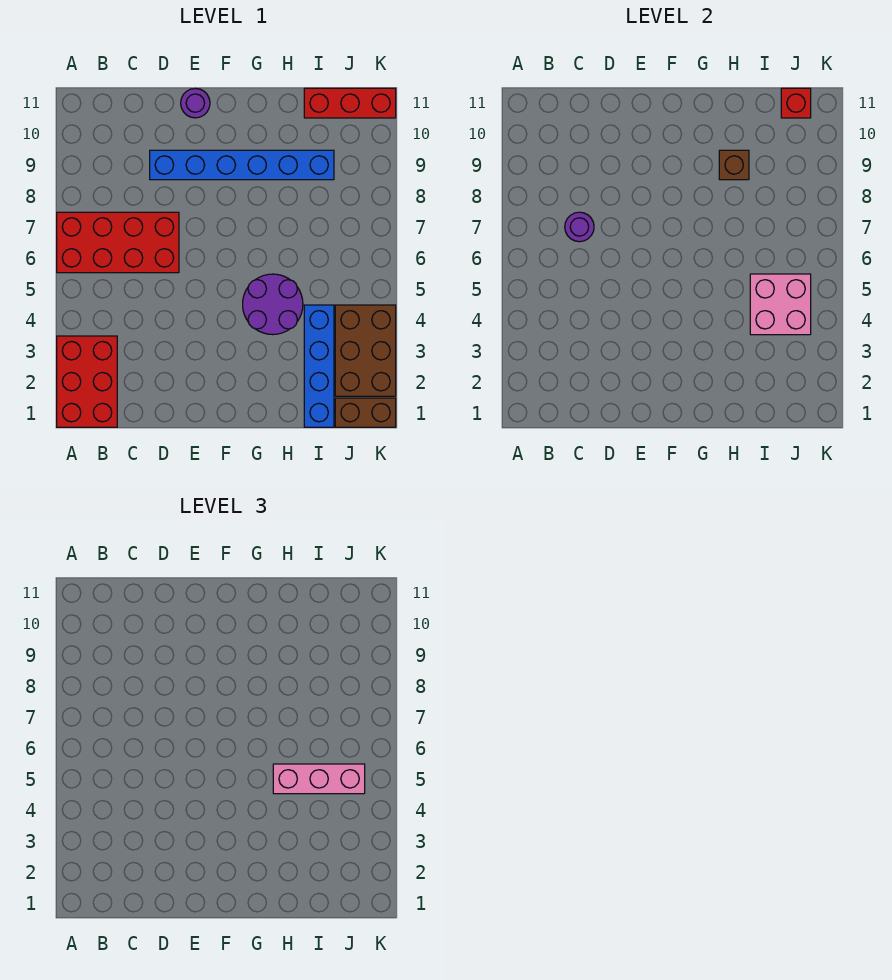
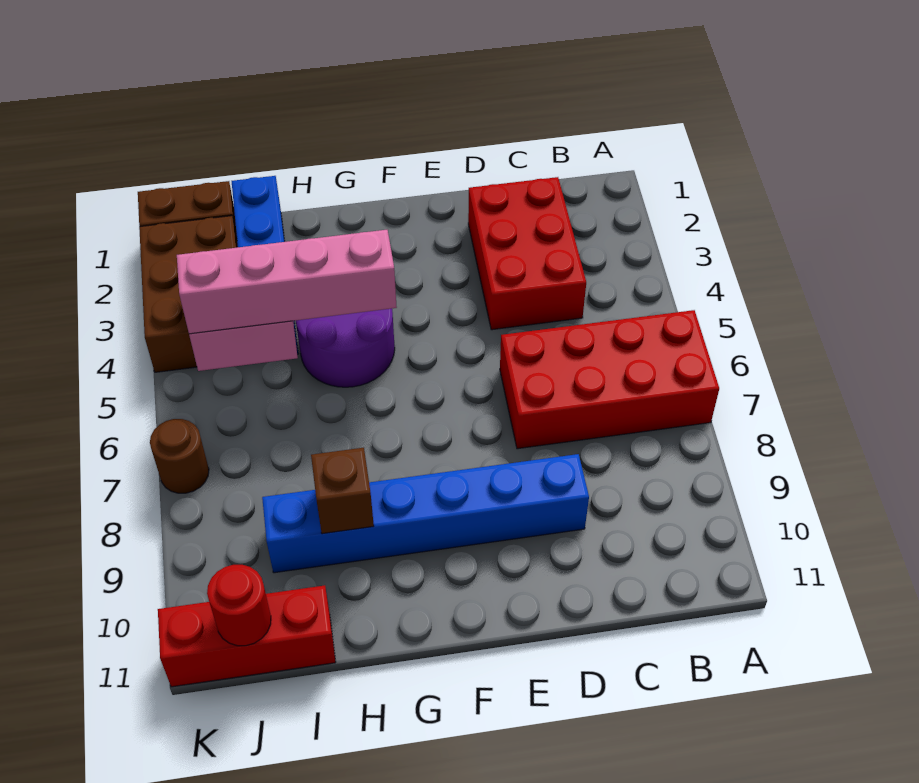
red 2x3 brick [57,336,117,427] -> red 2x3 brick moved to [468,177,586,330]
purple 1x1 round brick [565,212,594,242] -> none
purple 1x1 round brick [181,88,210,118] -> none
pink 1x3 brick [273,764,365,794] -> pink 1x4 brick [177,230,397,334]
red 1x1 brick [781,88,811,118] -> red 1x1 round brick [207,565,271,646]
none -> brown 1x1 round brick [150,419,209,493]

